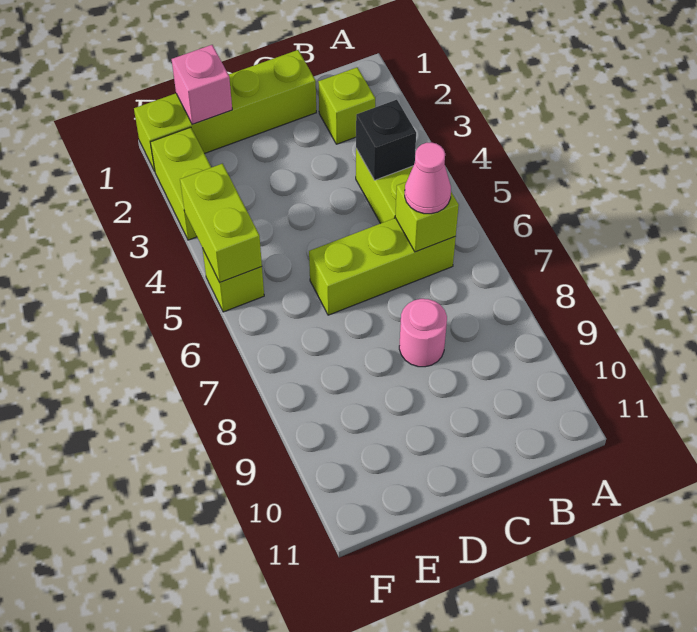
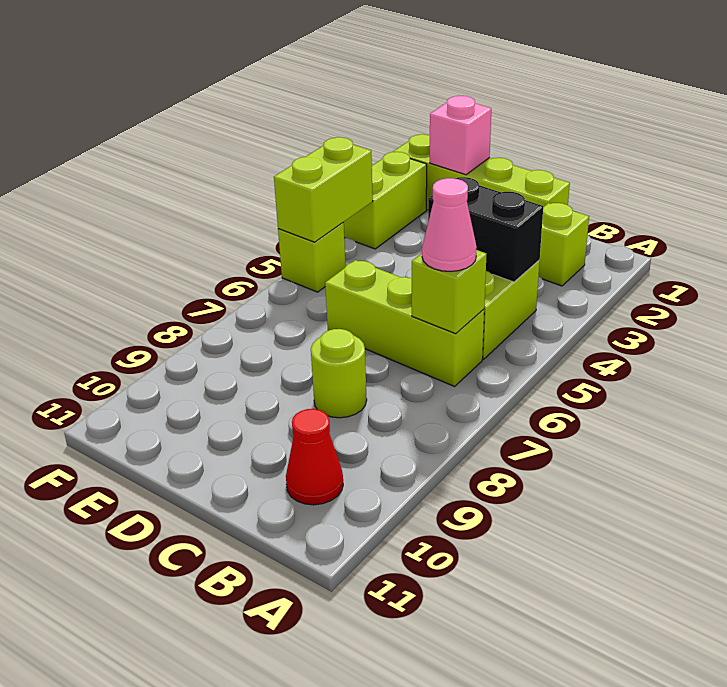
black 1x1 brick [356,100,416,180] -> black 1x2 brick [428,177,543,282]
none -> red 1x1 cone [286,409,343,505]
pink 1x1 round brick [399,299,447,367] -> lime 1x1 round brick [311,329,367,418]

